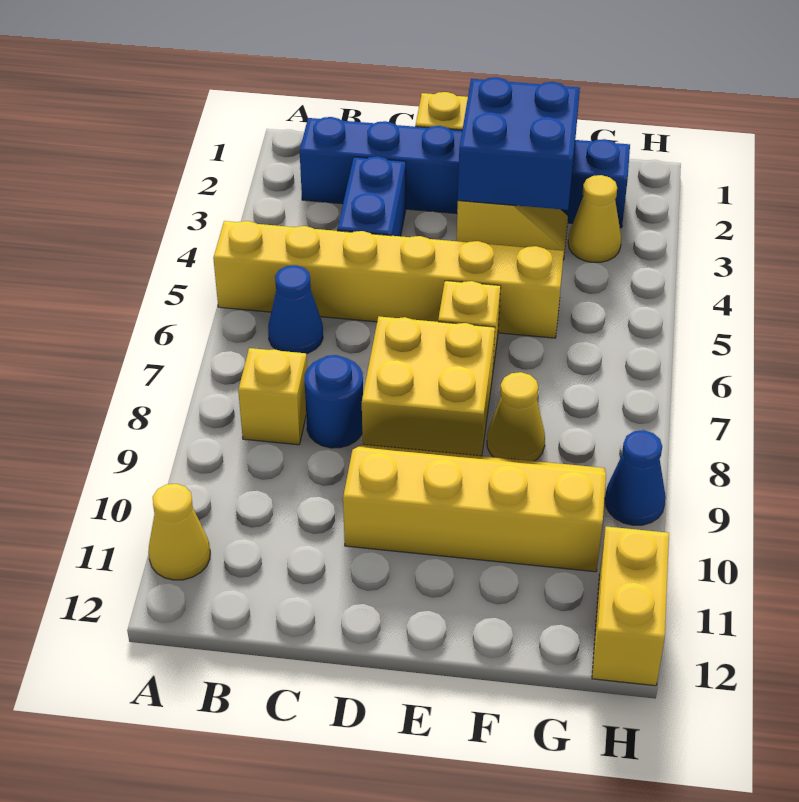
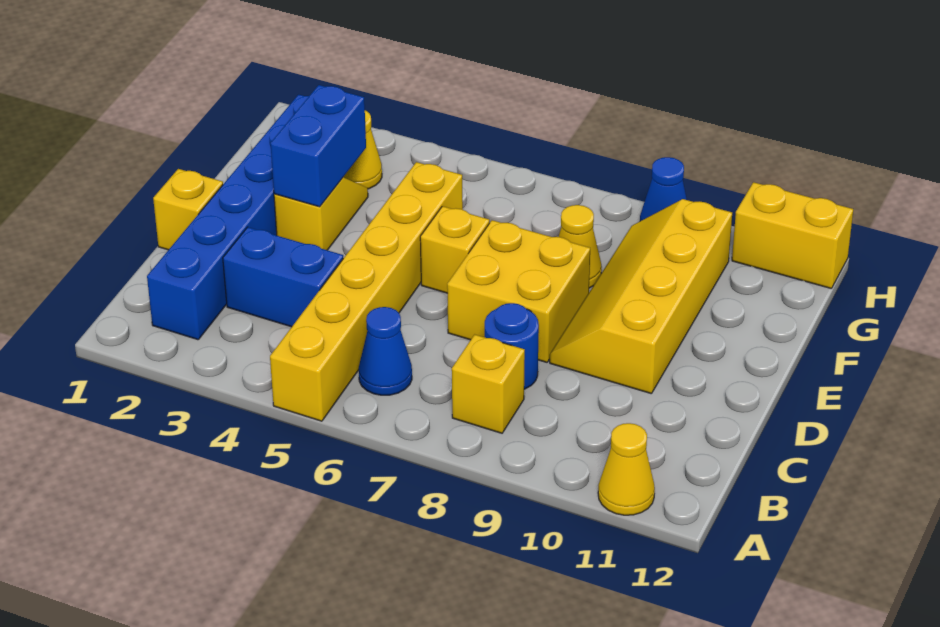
blue 2x2 brick [458,77,580,210] -> blue 1x2 brick [270,85,366,207]

